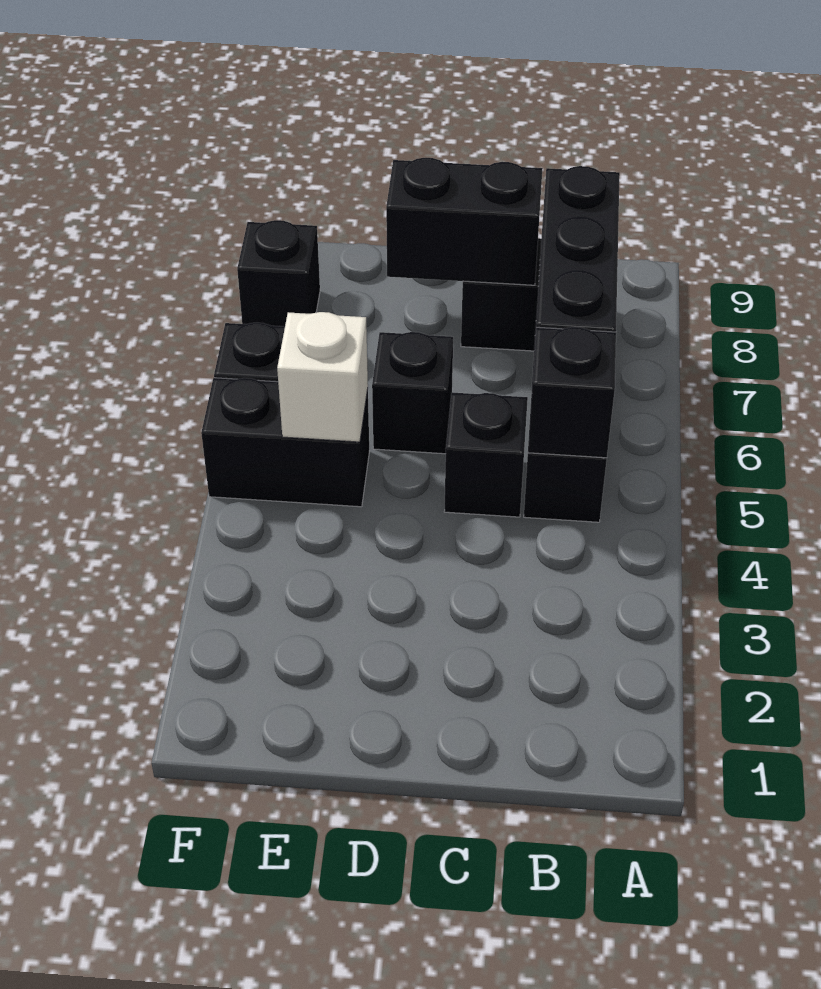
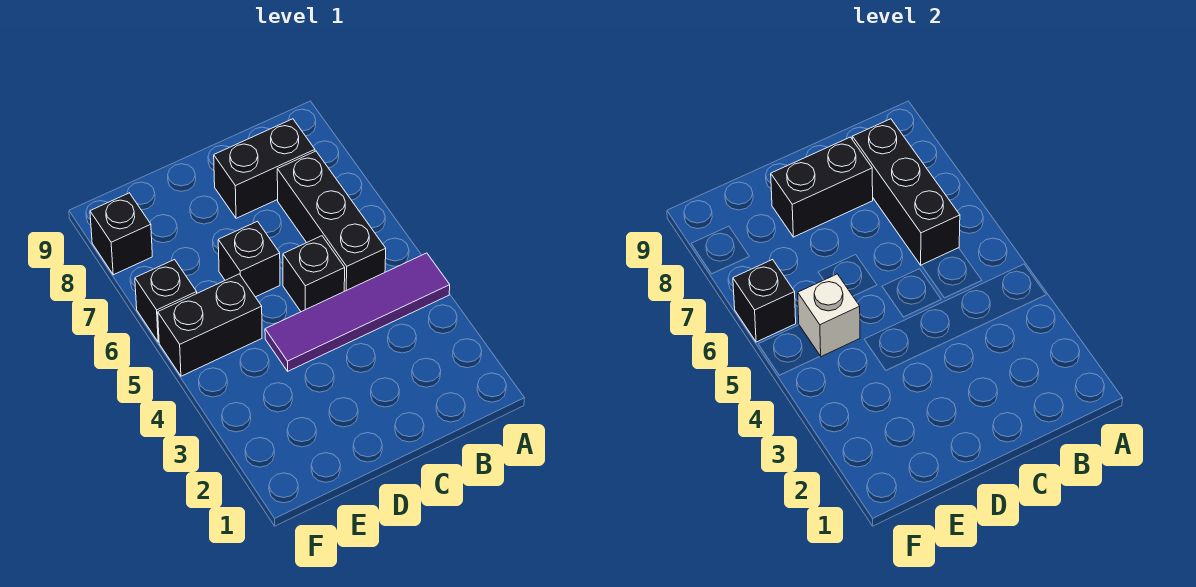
none -> purple 1x4 tile [265,253,450,371]
black 1x1 brick [528,327,616,458] -> black 1x1 brick moved to [733,260,796,342]

